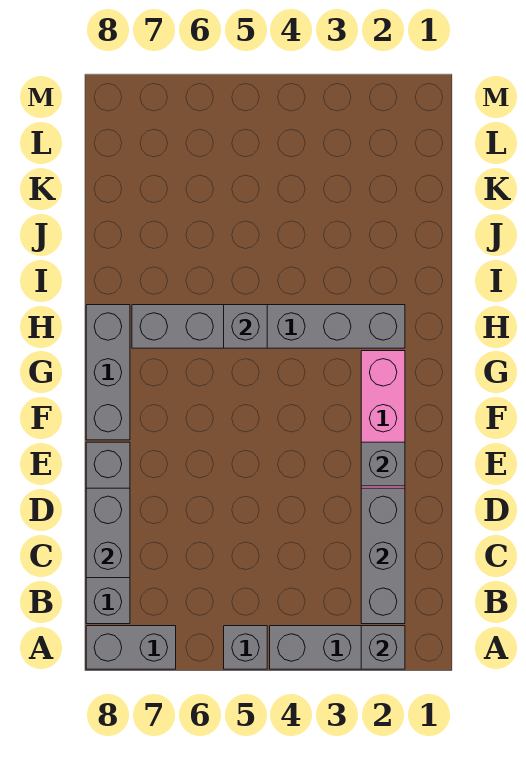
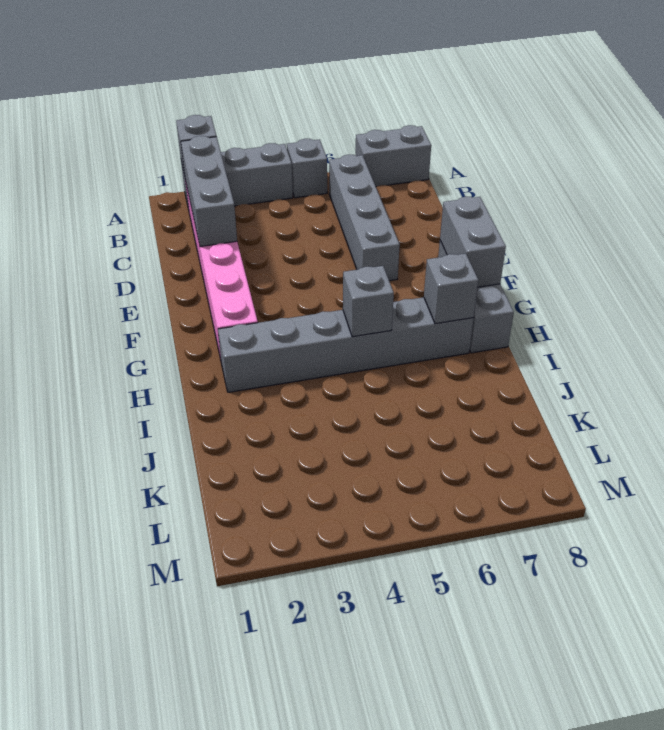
grey 1x4 brick [86,442,130,624] -> grey 1x4 brick moved to [329,155,400,281]
grey 1x2 brick [86,488,130,578] -> grey 1x2 brick moved to [440,197,506,287]
grey 1x1 brick [361,442,405,486] -> grey 1x1 brick moved to [424,254,478,324]

